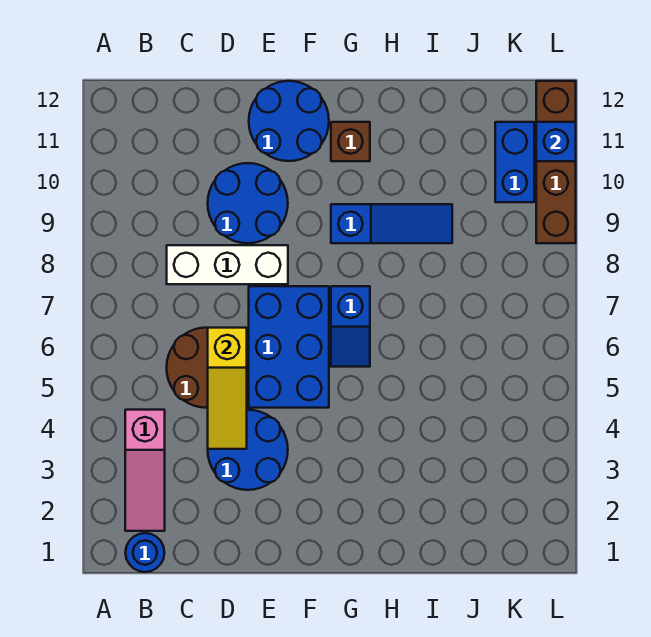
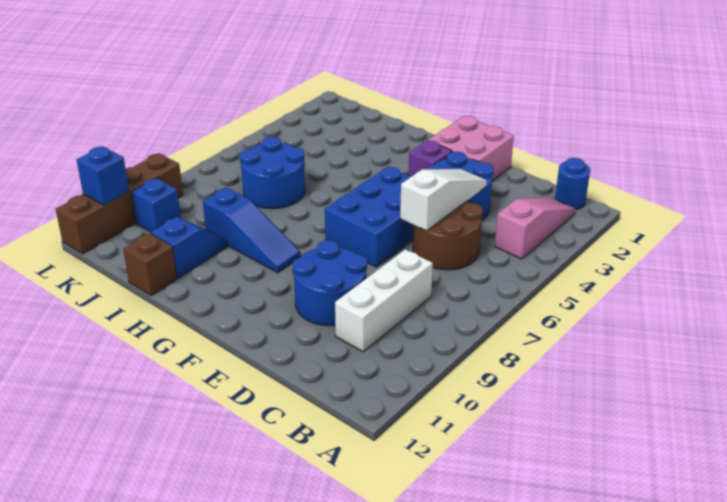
white 1x3 brick [167,245,288,284] -> white 1x3 brick turned to [335,249,433,352]
yellow 1x3 slope [208,328,247,449] -> white 1x3 slope [400,169,487,231]
none -> pink 2x2 brick [428,116,514,181]
blue 2x2 round brick [249,81,329,161] -> blue 2x2 round brick moved to [240,137,305,209]
none -> purple 1x1 brick [409,140,452,177]
blue 1x2 slope [331,286,370,367] -> blue 1x2 slope moved to [151,217,227,278]
blue 1x3 slope [331,204,452,243] -> blue 1x3 slope turned to [203,188,300,273]
brown 1x1 brick [331,122,370,161] -> brown 1x1 brick moved to [123,233,177,296]
blue 1x2 brick [495,122,534,202] -> blue 1x1 brick [132,178,181,232]

